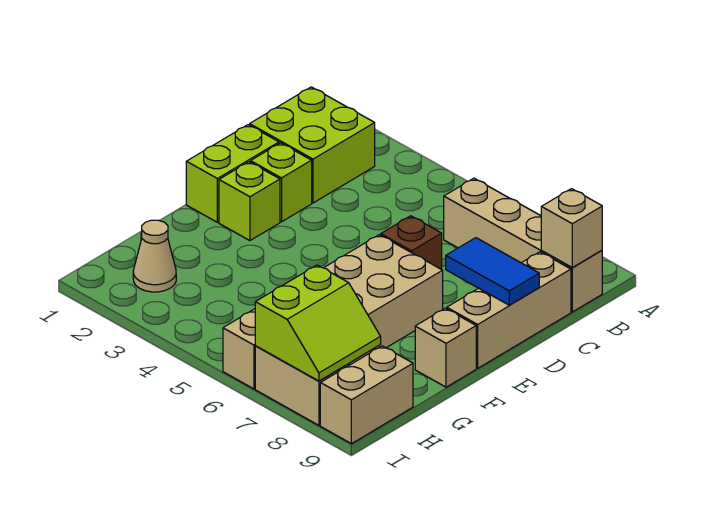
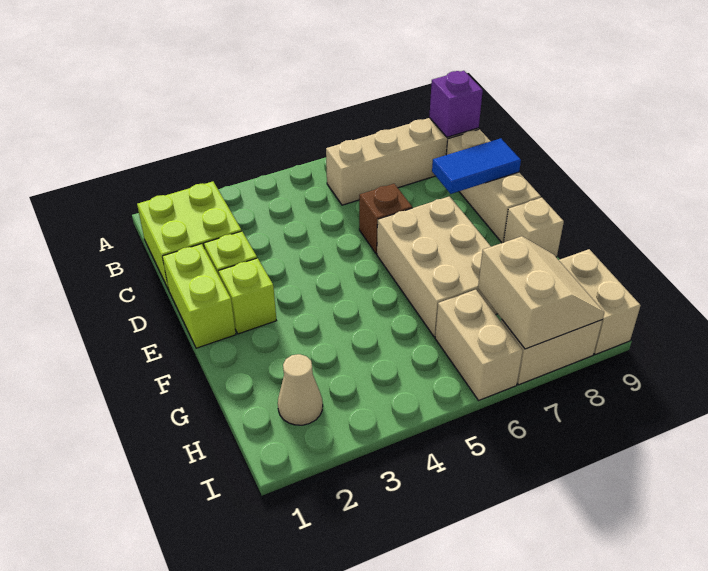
tan 1x1 brick [541,189,602,267] -> purple 1x1 brick [429,71,483,137]
lime 2x2 slope [255,265,381,381] -> tan 2x2 slope [478,236,604,349]

